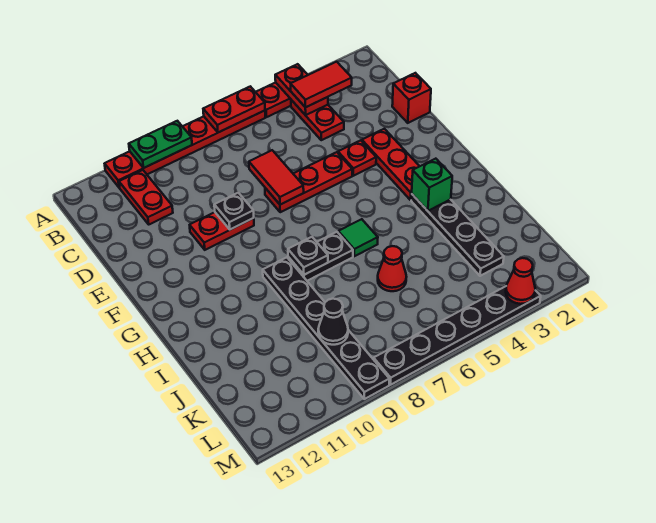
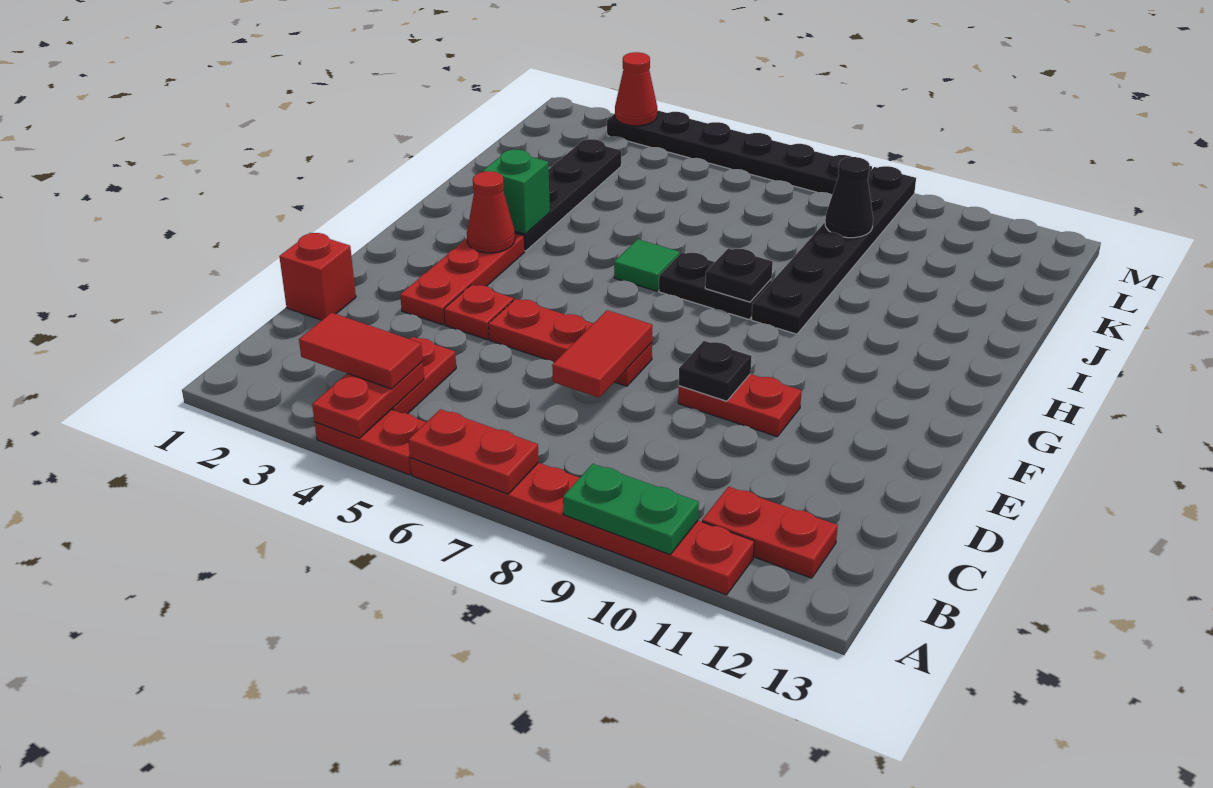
red 1x2 plate [119,170,173,224] -> red 1x2 plate turned to [702,487,838,578]
red 1x1 cone [378,246,406,291] -> red 1x1 cone moved to [467,171,515,253]

